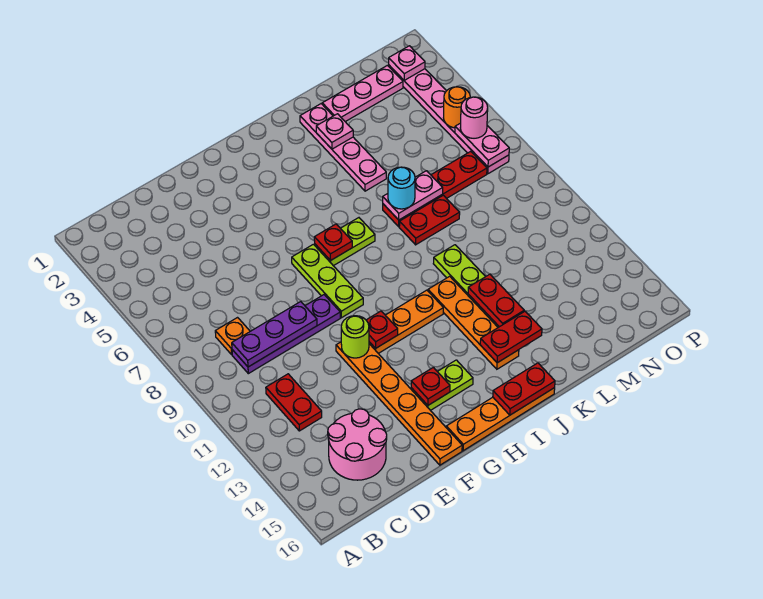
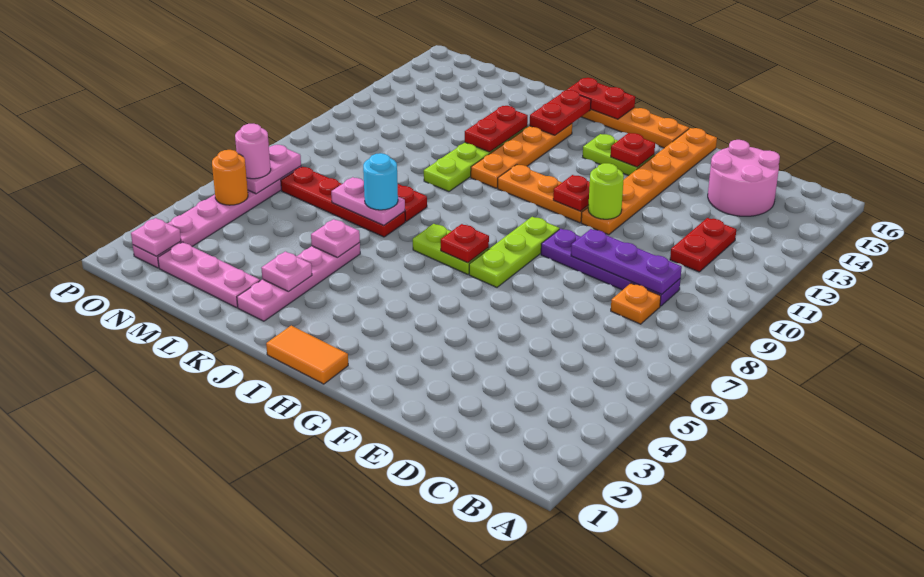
none -> orange 1x2 tile [266,326,348,384]
red 1x2 plate [480,311,542,363] -> red 1x2 plate turned to [530,90,591,135]
none -> pink 1x1 plate [311,219,360,257]

